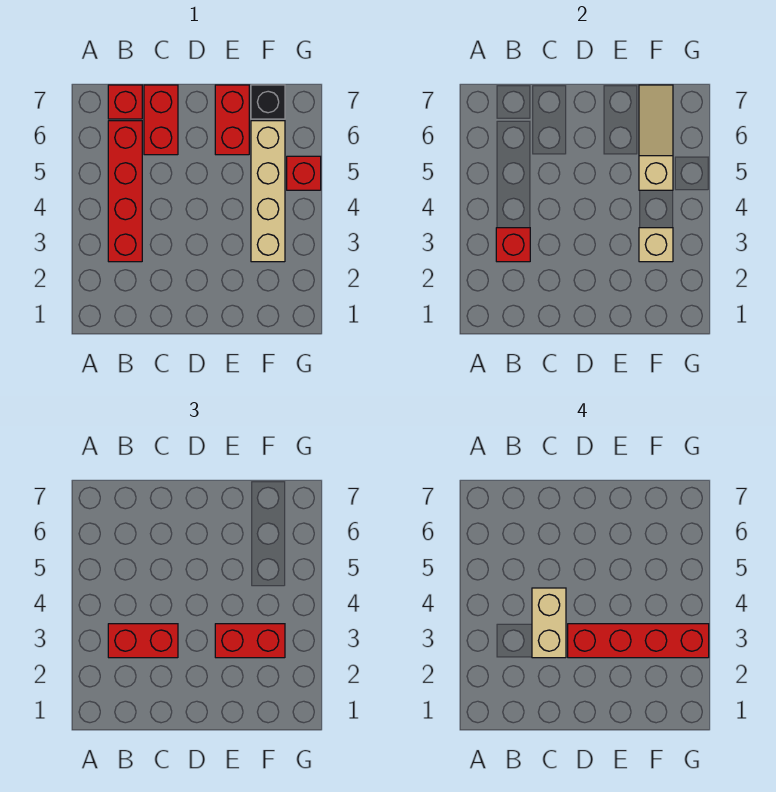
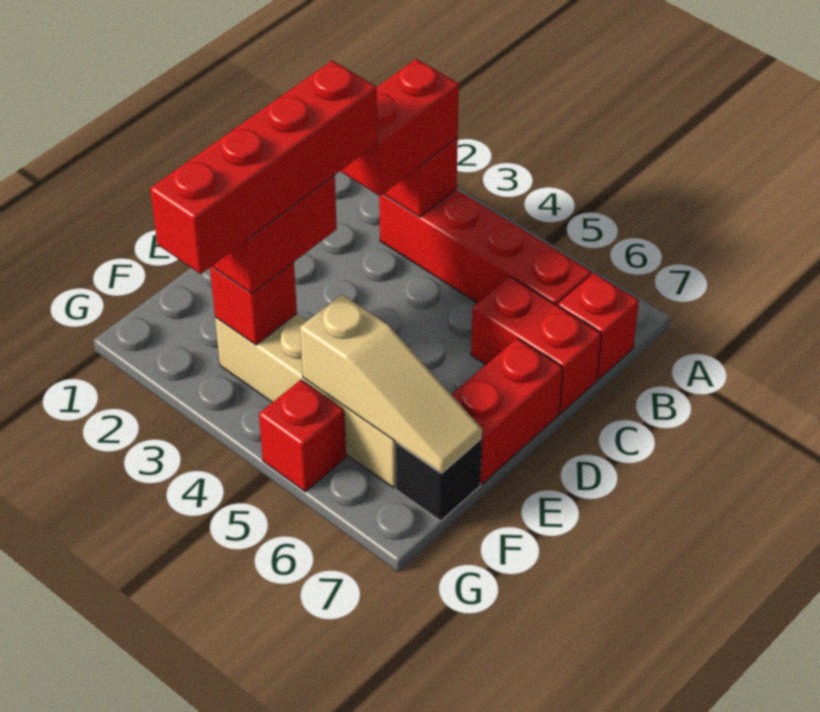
tan 1x2 brick [532,588,566,658] -> none
red 1x2 brick [215,85,249,155] -> red 1x2 brick turned to [451,338,563,484]
tan 1x1 brick [639,228,673,262] -> red 1x1 brick [210,262,297,345]

